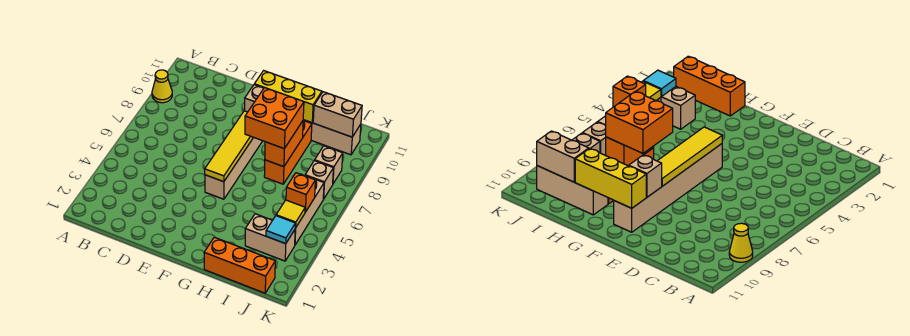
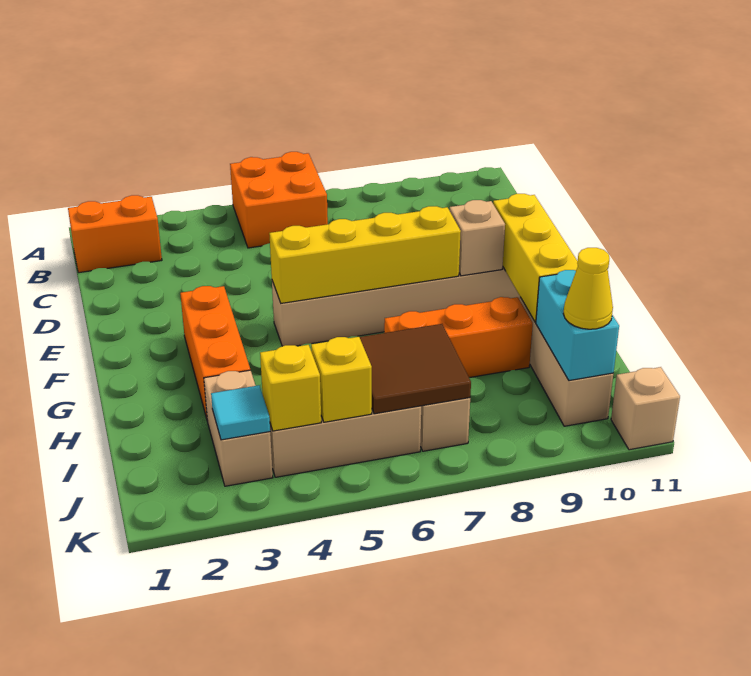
yellow 1x1 cone [152,70,172,103] -> yellow 1x1 cone moved to [563,248,613,329]
yellow 1x4 tile [205,111,253,182] -> yellow 1x4 brick [269,206,461,303]
orange 2x2 brick [245,87,304,149] -> orange 2x2 brick moved to [230,152,328,248]
orange 1x3 brick [204,237,275,293] -> orange 1x3 brick moved to [180,286,250,418]
orange 1x2 brick [265,121,303,167] -> orange 1x2 brick moved to [68,195,162,273]
none -> brown 2x2 tile [360,324,471,414]
tan 1x2 brick [313,92,362,137] -> cyan 1x2 brick [536,270,619,381]
yellow 1x1 tile [276,200,305,228] -> yellow 1x1 brick [260,345,321,431]
orange 1x1 brick [286,173,315,212] -> yellow 1x1 brick [311,337,372,422]
tan 1x1 brick [315,146,343,184] -> tan 1x1 brick moved to [611,367,680,450]

